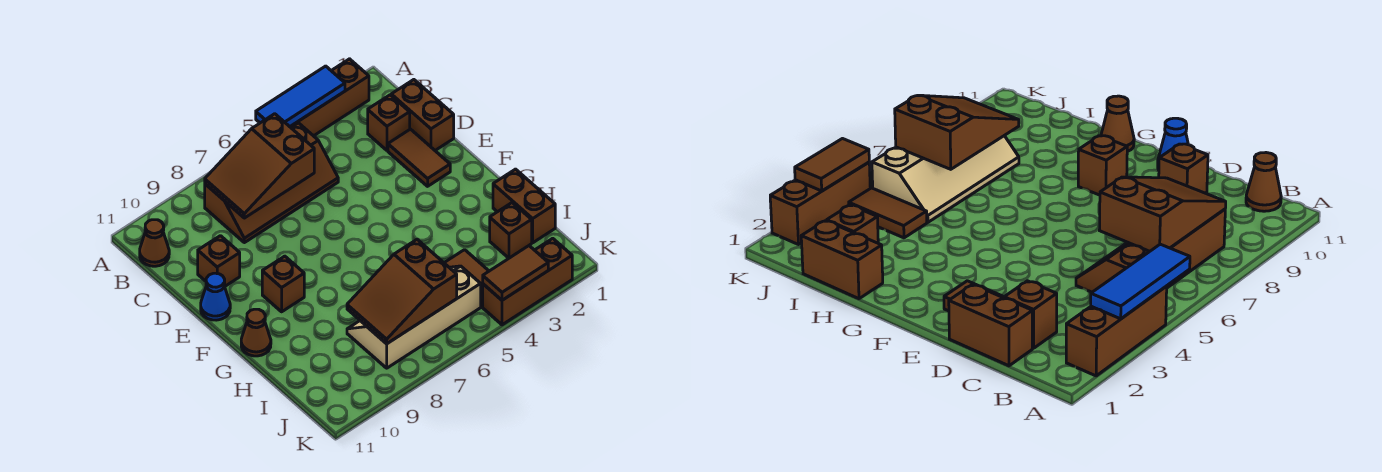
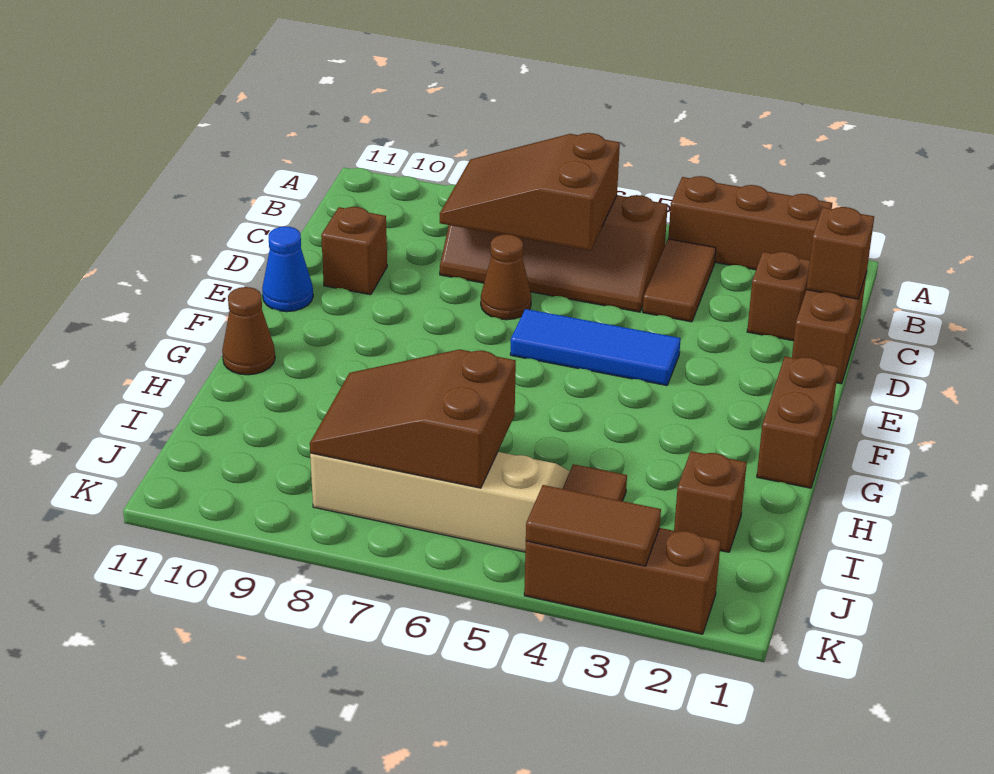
blue 1x3 tile [256,66,345,127] -> blue 1x3 tile moved to [510,309,681,386]
brown 1x1 cone [140,220,169,266] -> brown 1x1 cone moved to [481,234,531,320]
brown 1x2 tile [388,129,450,186] -> brown 1x2 tile moved to [643,239,716,322]
brown 1x1 brick [262,256,304,312] -> brown 1x1 brick moved to [806,207,874,299]
brown 1x2 brick [493,169,555,243] -> brown 1x2 brick moved to [757,356,838,488]

